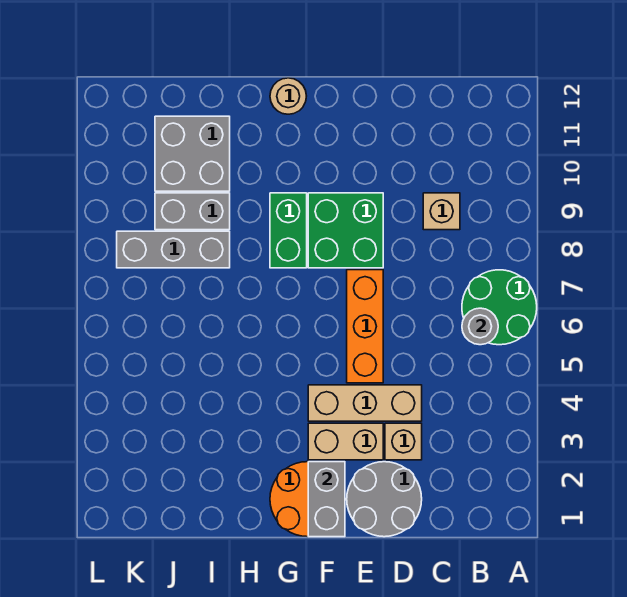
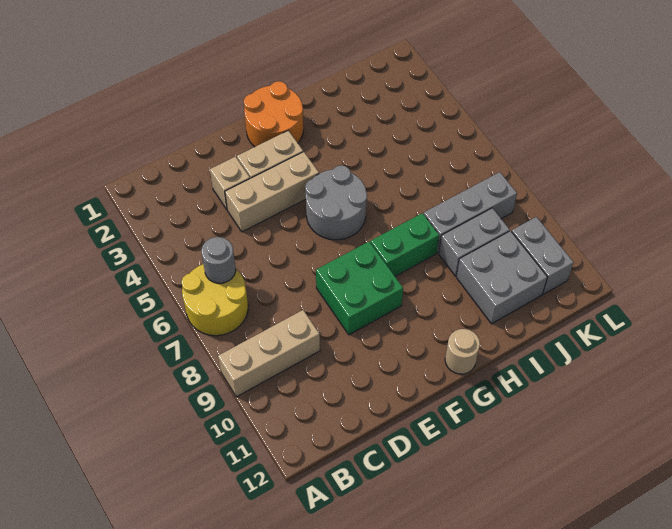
green 2x2 round brick [462,270,537,345] -> yellow 2x2 round brick [181,264,248,336]
tan 1x1 brick [423,193,460,230] -> tan 1x3 brick [218,310,320,397]
grey 2x2 round brick [347,462,422,537] -> grey 2x2 round brick moved to [305,165,367,240]
orange 1x3 brick [347,270,383,383] -> none
grey 1x2 brick [308,462,345,537] -> grey 1x2 brick moved to [512,217,573,294]
green 1x2 brick [270,193,307,268] -> green 1x2 brick turned to [370,213,439,276]

